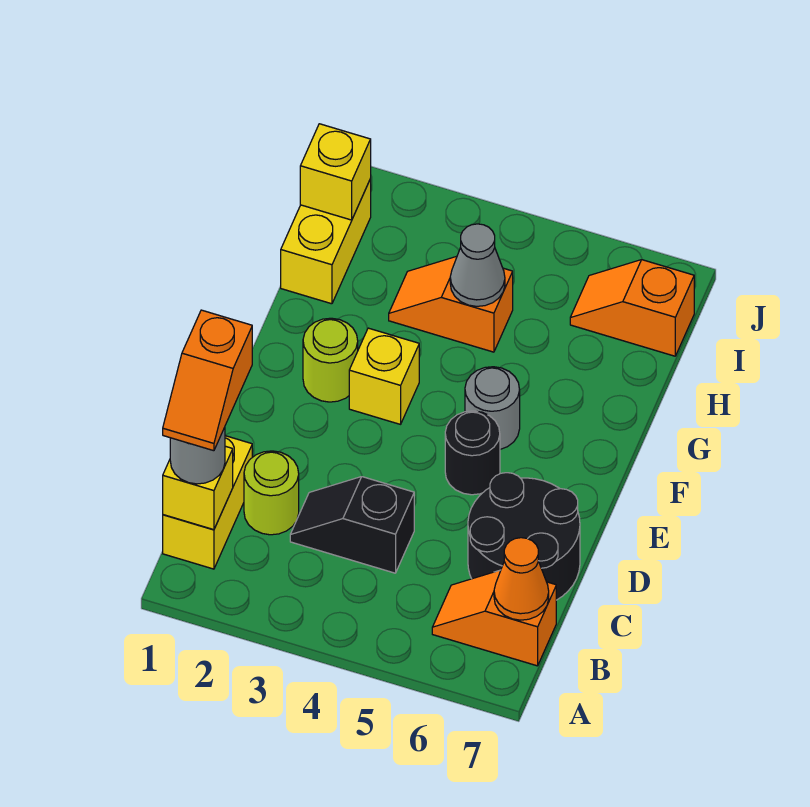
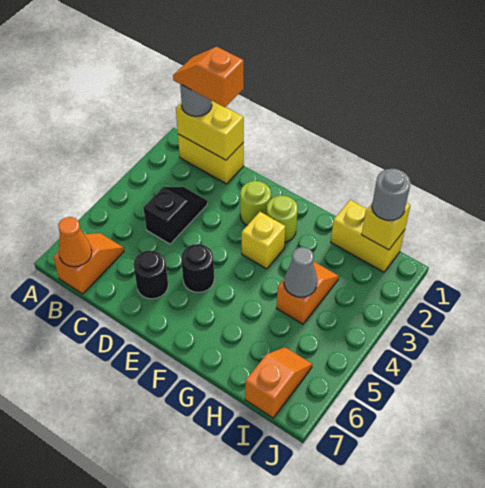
yellow 1x1 brick [163,446,233,530] -> yellow 1x2 brick [176,101,244,160]
lime 1x1 round brick [244,451,299,535] -> lime 1x1 round brick moved to [240,181,271,225]
black 2x2 round brick [468,473,580,600] -> black 1x1 round brick [133,250,168,299]
grey 1x1 round brick [465,367,520,449] -> grey 1x1 round brick moved to [372,169,411,221]

